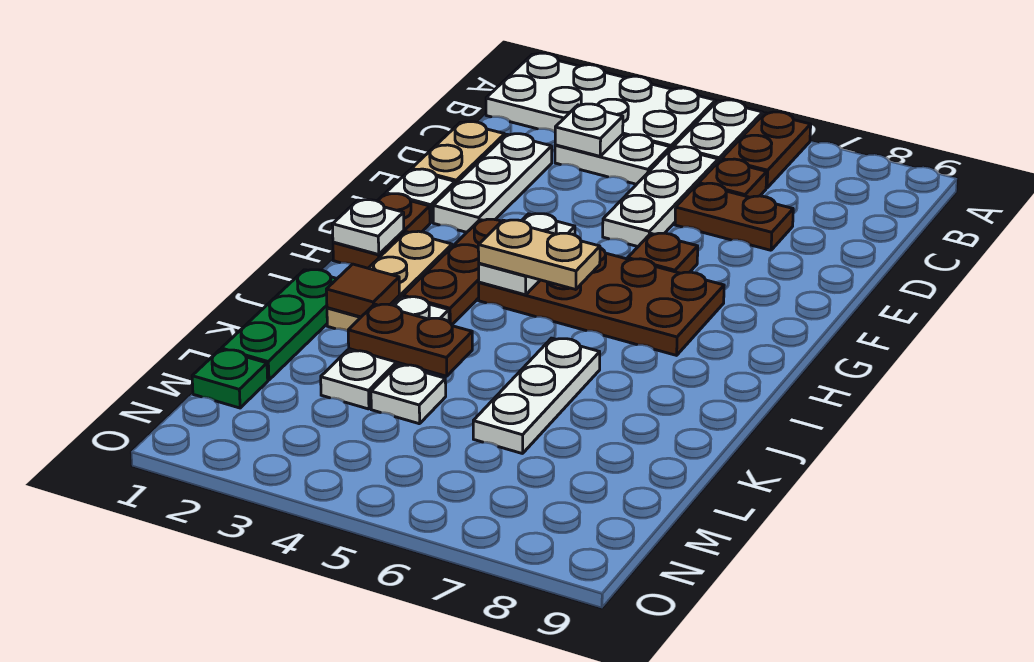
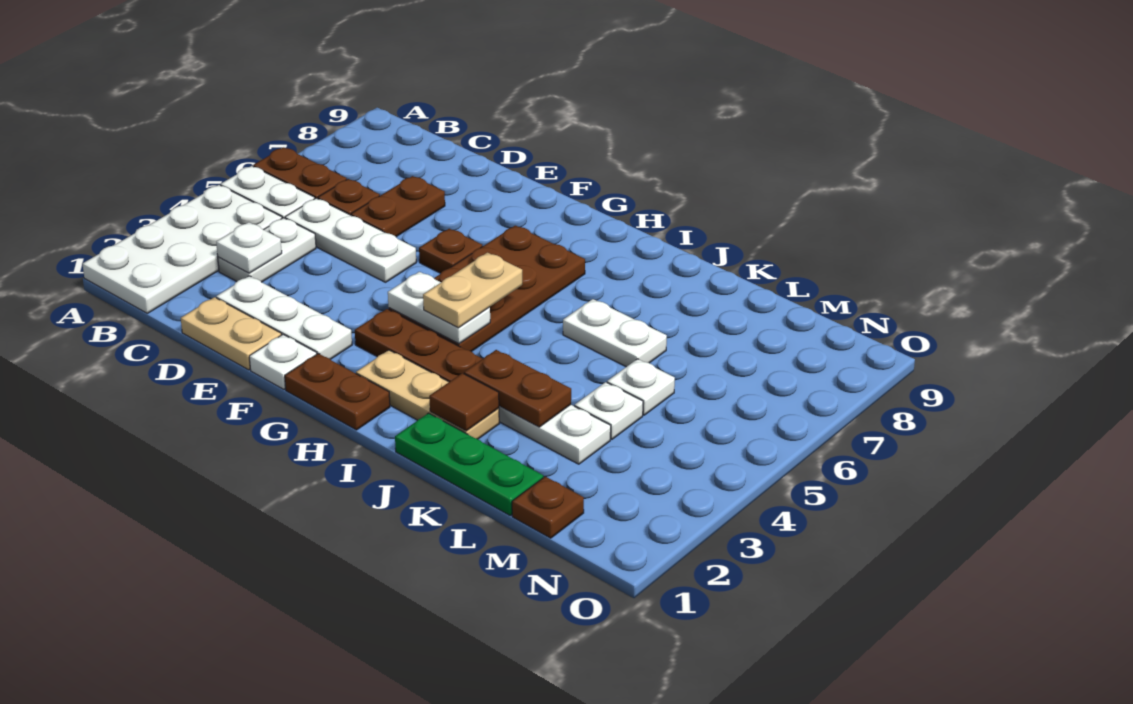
white 1x1 plate [332,200,404,254] -> white 1x1 plate moved to [607,359,675,415]
white 1x3 plate [473,338,600,454] -> white 1x2 plate [563,299,667,367]
brown 1x2 plate [348,304,472,376] -> brown 1x2 plate turned to [464,350,571,427]
green 1x1 plate [192,350,268,408] -> brown 1x1 plate [512,477,584,538]

